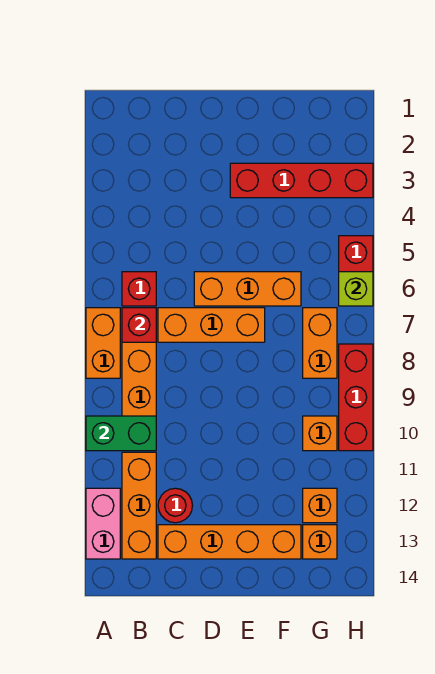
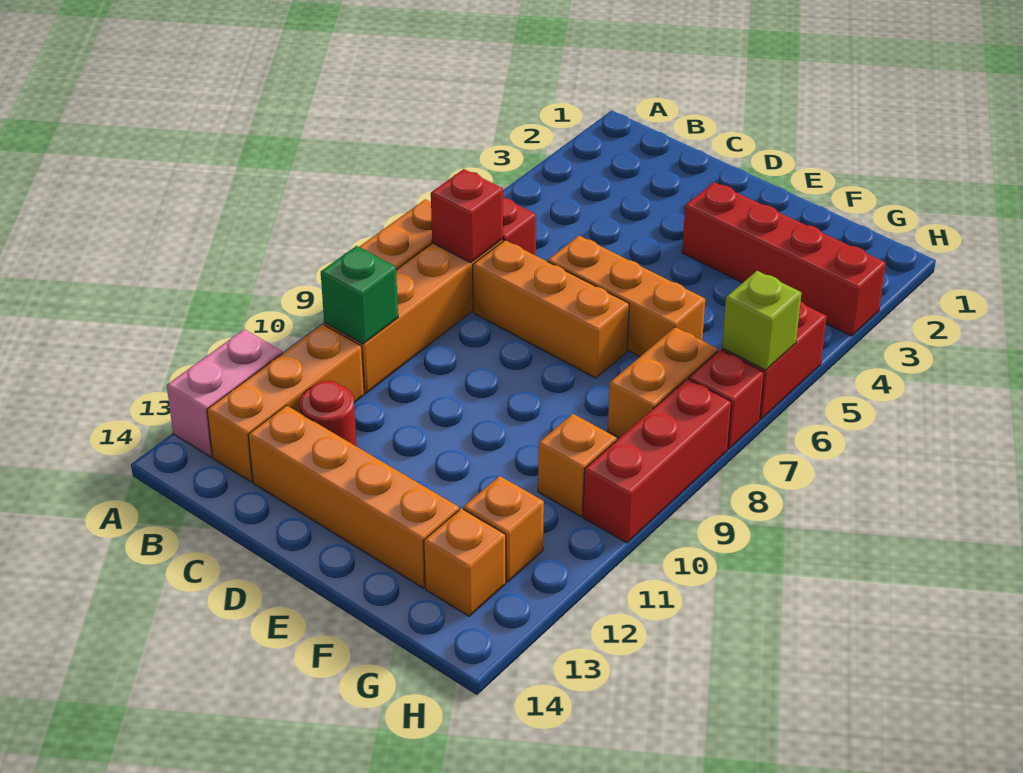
green 1x2 brick [86,416,156,451] -> green 1x1 brick [321,246,398,344]
none -> red 1x1 brick [689,350,764,449]

